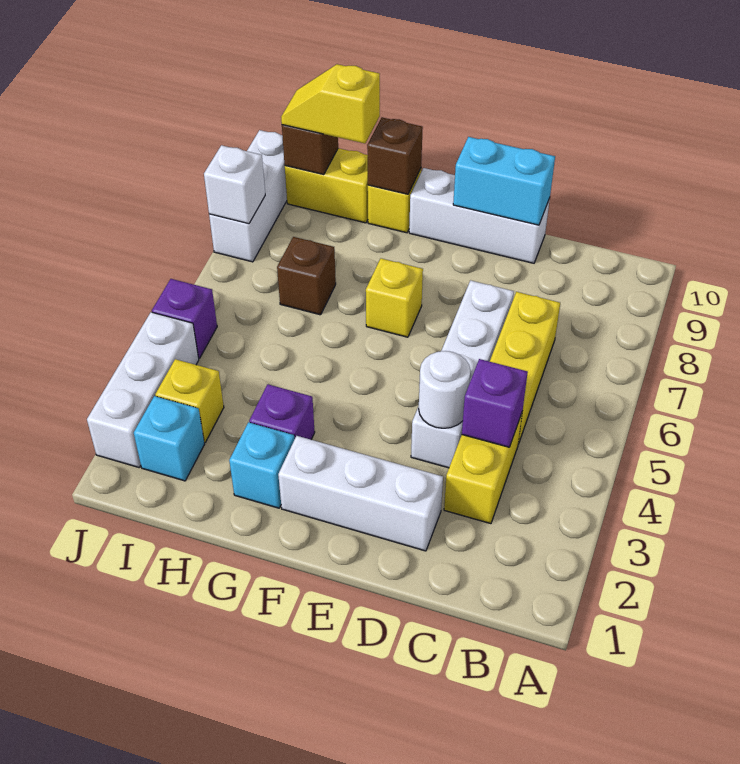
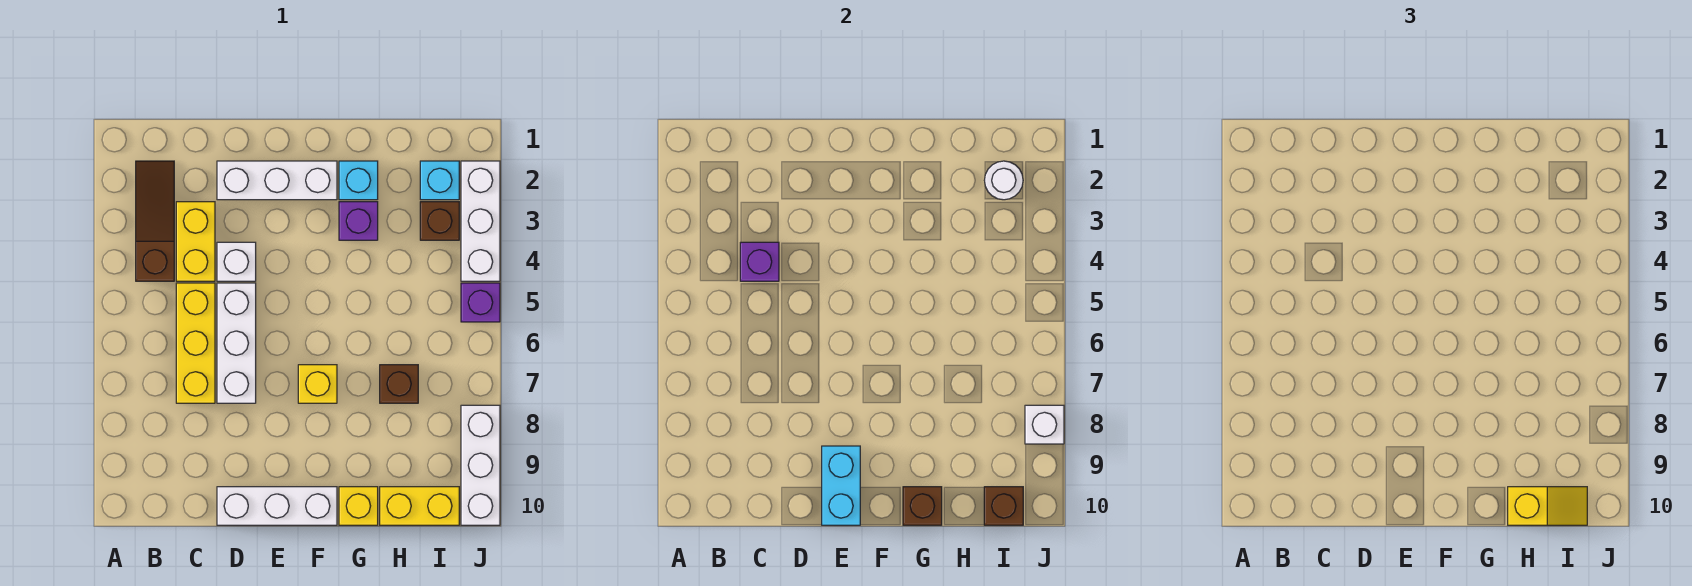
none -> brown 1x3 slope [136,161,174,281]
white 1x1 round brick [419,351,471,428] -> white 1x1 round brick moved to [984,161,1023,200]
cyan 1x2 brick [453,137,555,225] -> cyan 1x2 brick turned to [822,446,860,525]
yellow 1x1 brick [155,359,224,442] -> brown 1x1 brick [420,202,459,240]

